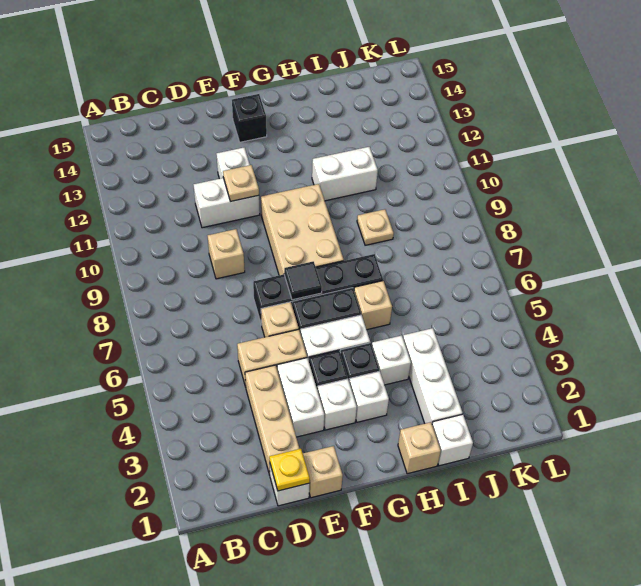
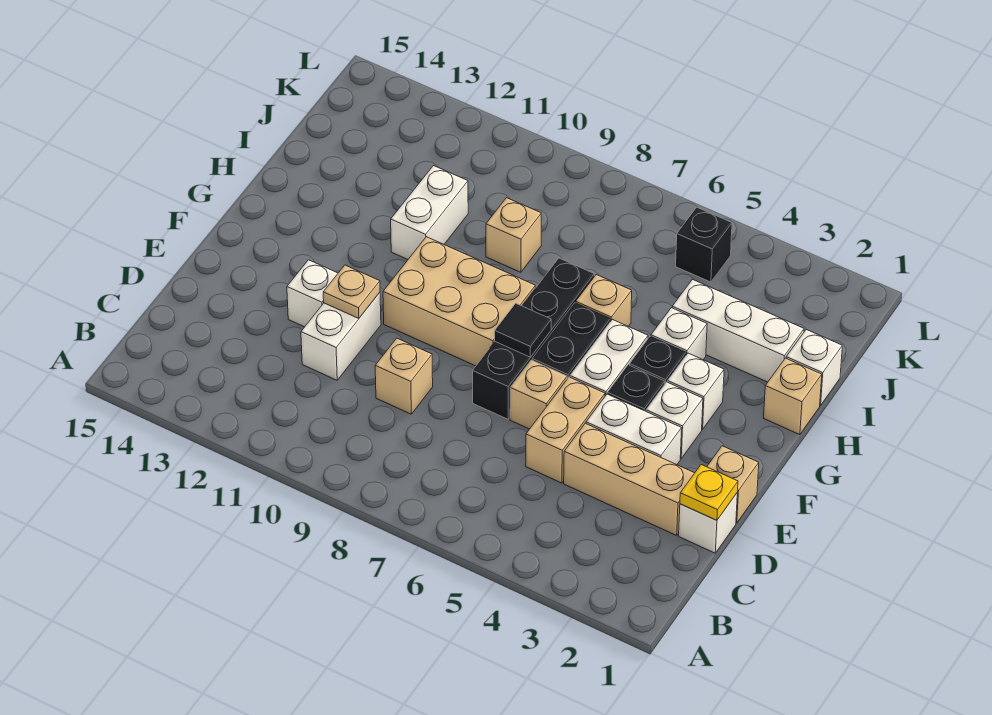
black 1x1 brick [232,94,267,142] -> black 1x1 brick moved to [676,207,732,282]
tan 1x1 plate [357,209,394,245] -> tan 1x1 brick [486,198,541,272]

